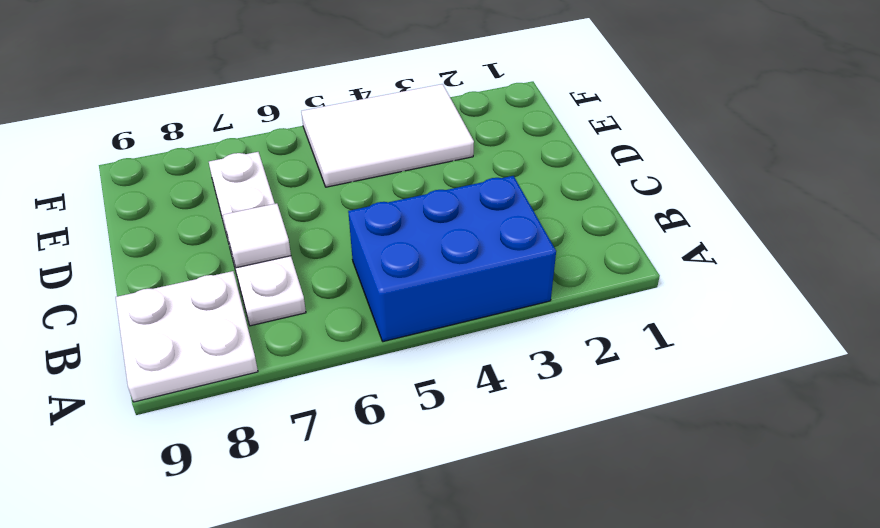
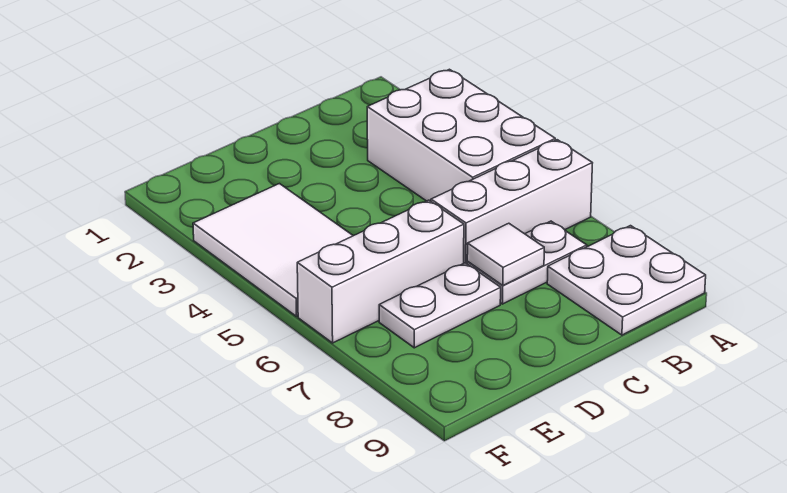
blue 2x3 brick [348,176,556,342] -> white 2x3 brick [367,69,555,201]
none -> white 1x3 brick [431,140,592,264]
none -> white 1x3 brick [297,200,464,343]

